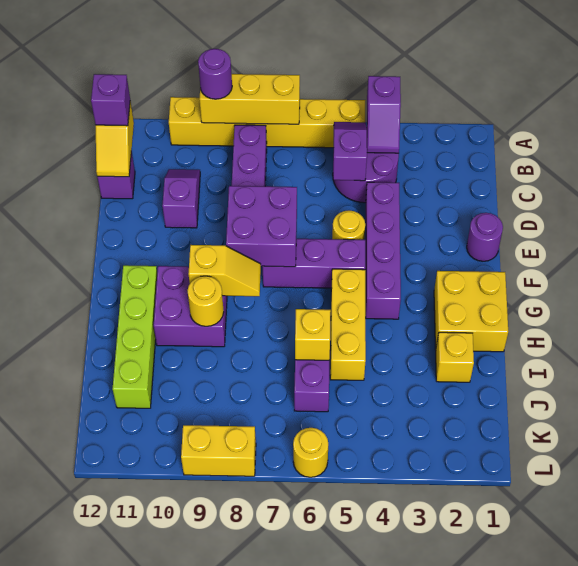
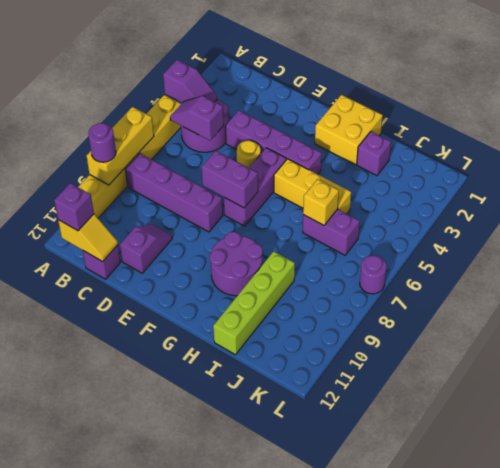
purple 1x2 slope [162,169,200,228] -> purple 1x2 slope turned to [120,225,172,273]
purple 1x1 round brick [467,213,503,261] -> purple 1x1 round brick moved to [360,255,387,294]
purple 2x2 brick [226,186,297,267] -> purple 1x2 brick [202,151,258,208]
yellow 1x2 slope [189,245,261,296] -> none
purple 2x2 brick [154,266,227,347] -> purple 2x2 round brick [210,232,263,296]
lime 1x4 brick [113,265,157,408] -> lime 1x4 brick turned to [213,251,295,355]
yellow 1x1 round brick [187,276,224,326] -> none
yellow 1x1 brick [436,332,474,382] -> purple 1x1 brick [357,132,391,176]
yellow 1x1 round brick [293,428,328,477] -> none
yellow 1x2 brick [181,425,256,476] -> none

